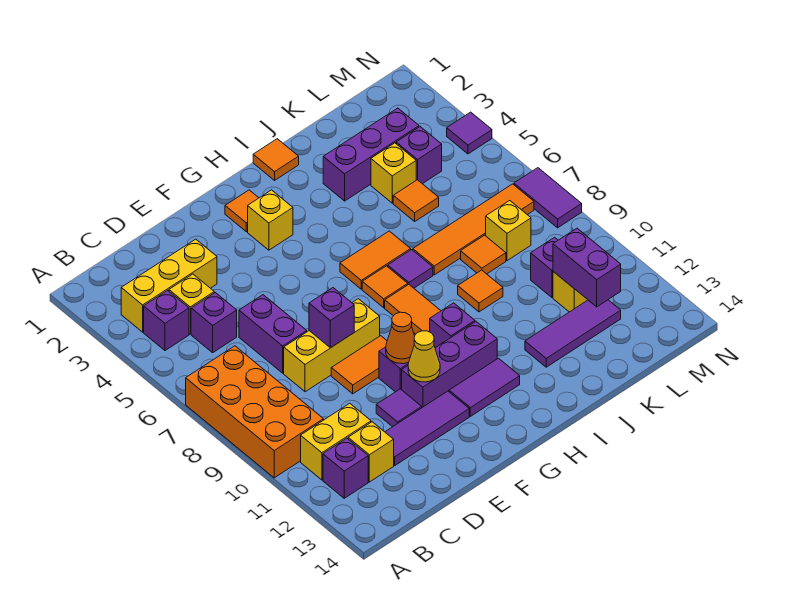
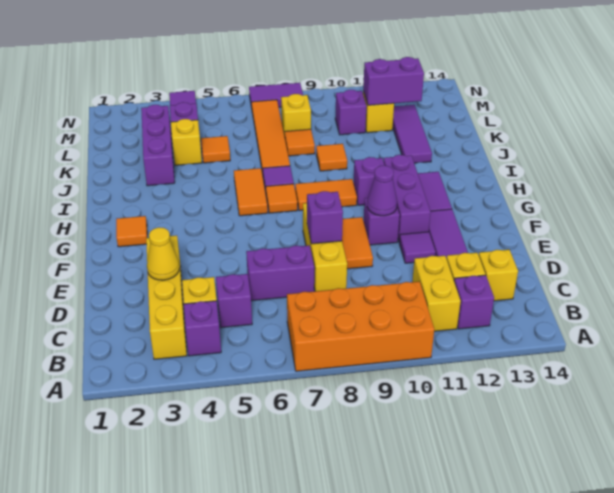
yellow 1x3 brick [121,239,217,332] -> yellow 1x4 brick [146,235,187,359]
orange 1x1 cone [386,312,415,364] -> purple 1x1 cone [367,166,397,216]
yellow 1x1 cone [408,331,440,382] -> yellow 1x1 cone moved to [147,227,179,280]
yellow 1x1 brick [248,190,293,250] -> yellow 1x1 brick moved to [479,250,518,301]
orange 1x1 tile [253,139,299,180] -> none

